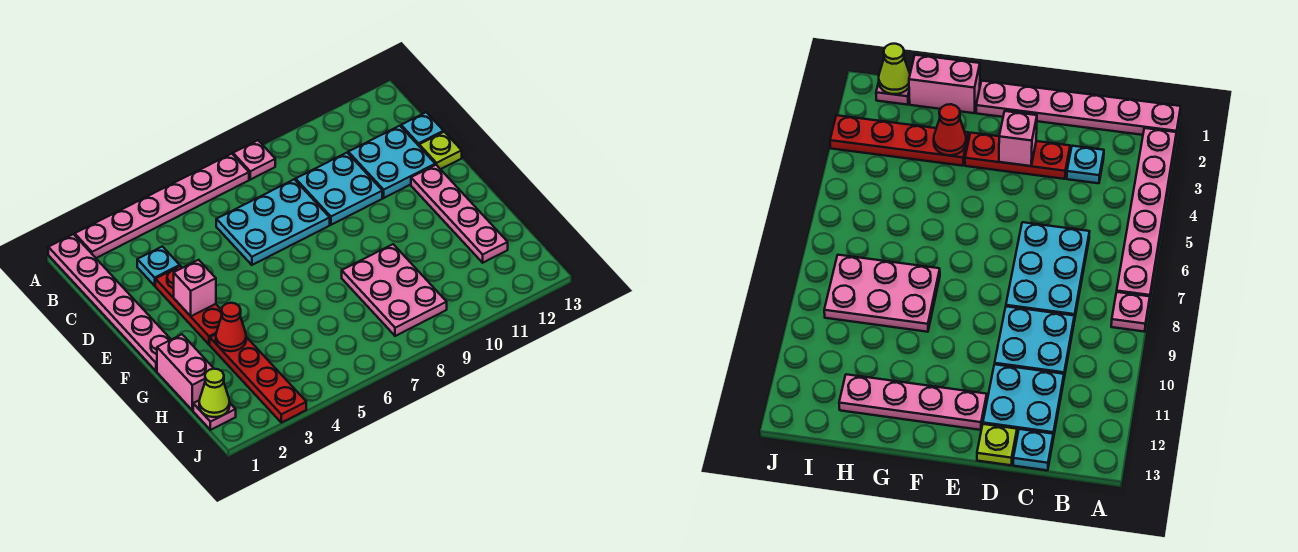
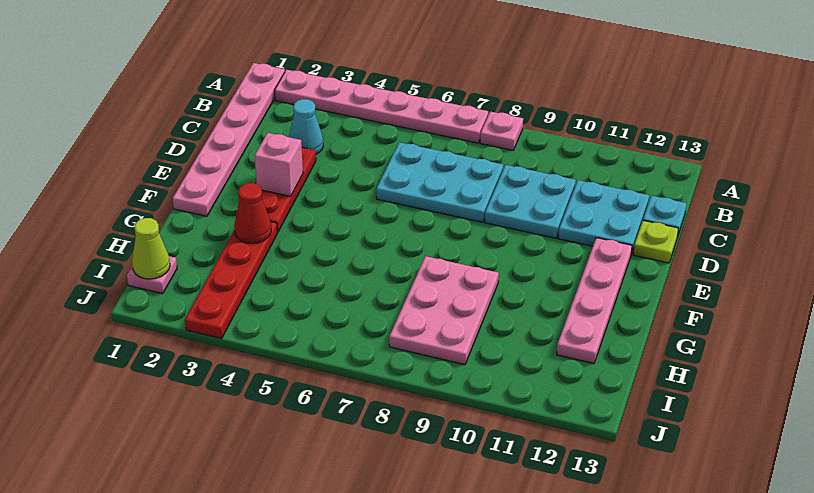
cyan 1x1 plate [137,246,180,286] -> cyan 1x1 cone [289,99,323,154]
pink 1x2 brick [157,334,214,410] -> none

